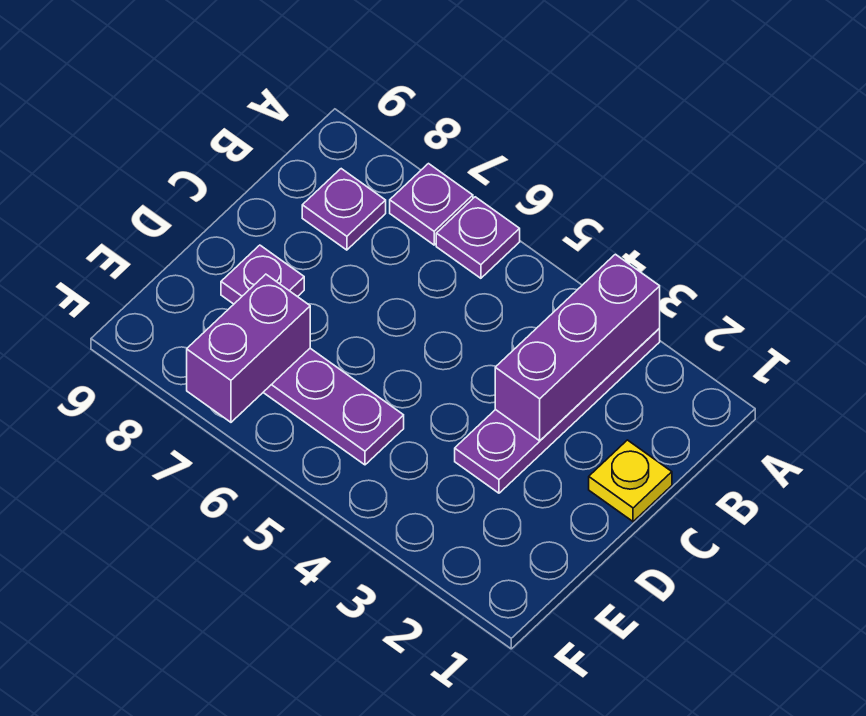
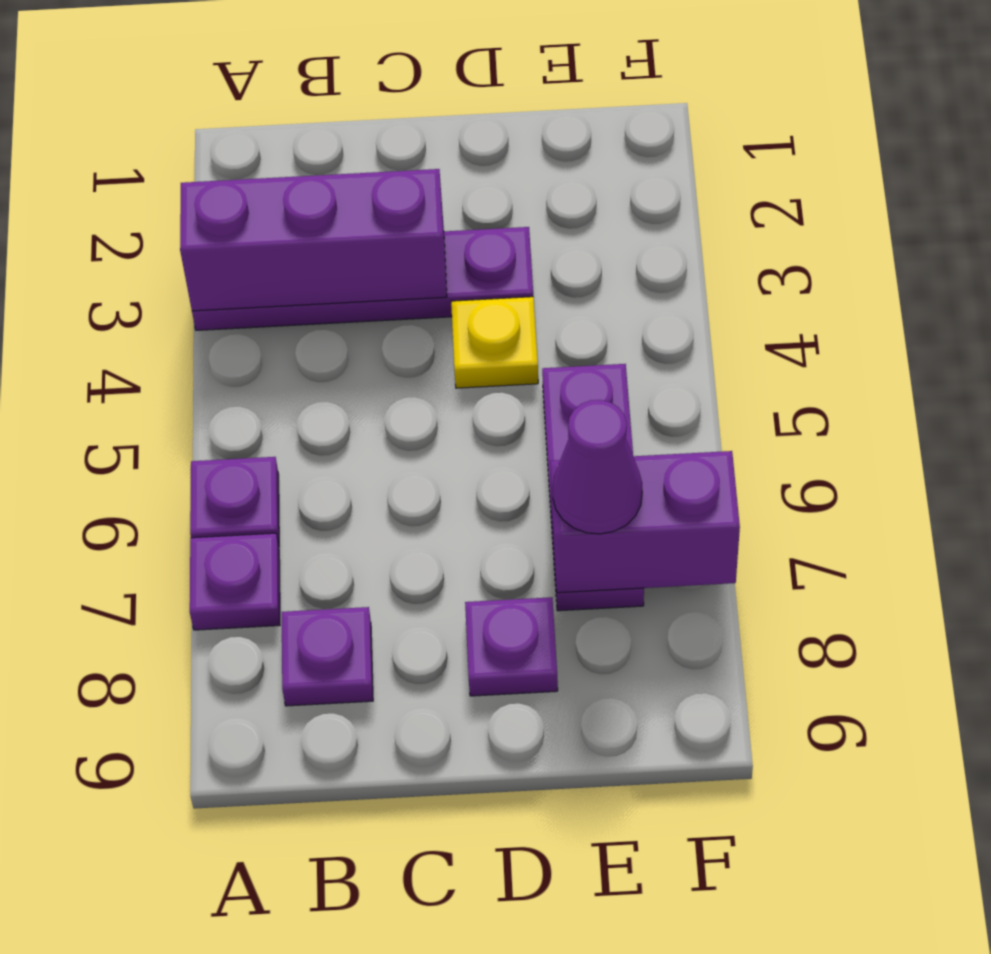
yellow 1x1 plate [589,440,672,522] -> yellow 1x1 plate moved to [451,297,538,388]
none -> purple 1x1 cone [553,400,642,534]

